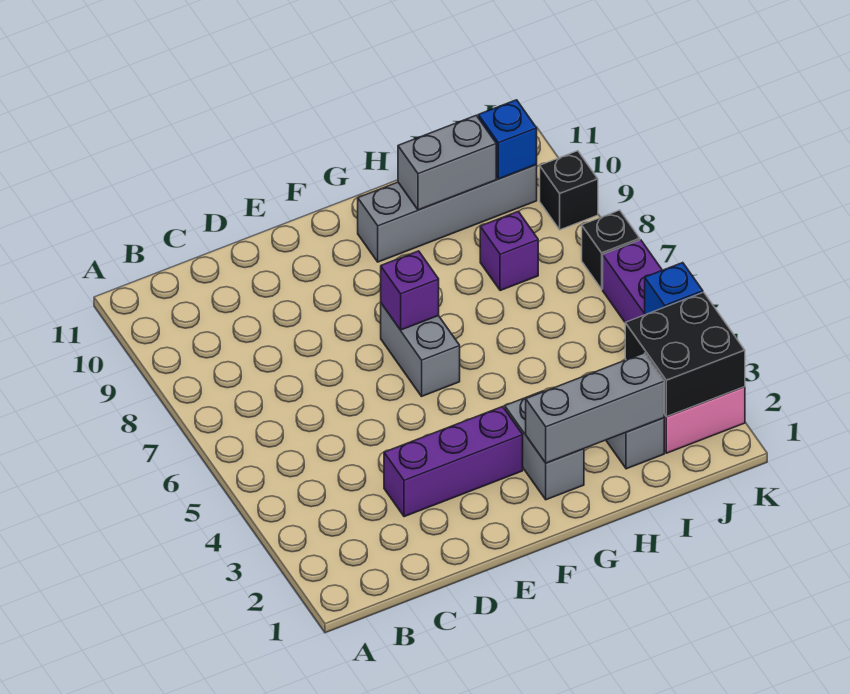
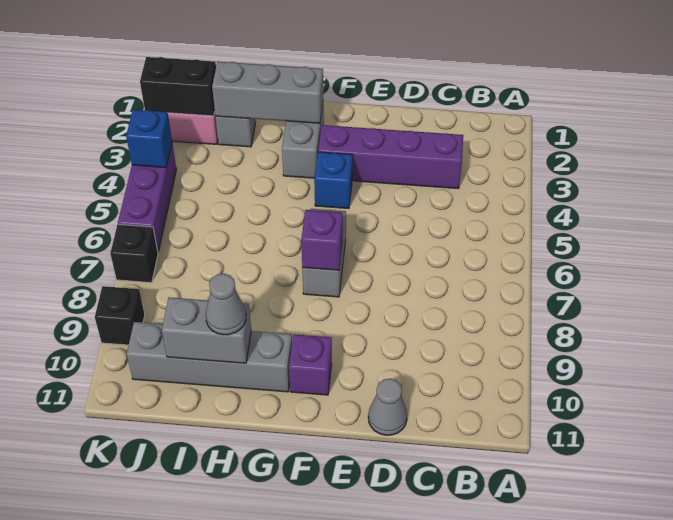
purple 1x3 brick [384,407,523,517] -> purple 1x4 brick [318,125,463,189]
none -> grey 1x1 cone [368,379,407,435]
none -> grey 1x1 cone [206,274,246,335]
purple 1x1 brick [480,211,538,291] -> purple 1x1 brick moved to [289,334,332,395]
black 2x2 brick [625,292,745,417] -> black 1x2 brick [140,57,216,116]
blue 1x1 brick [478,100,537,179] -> blue 1x1 brick moved to [314,152,352,208]

